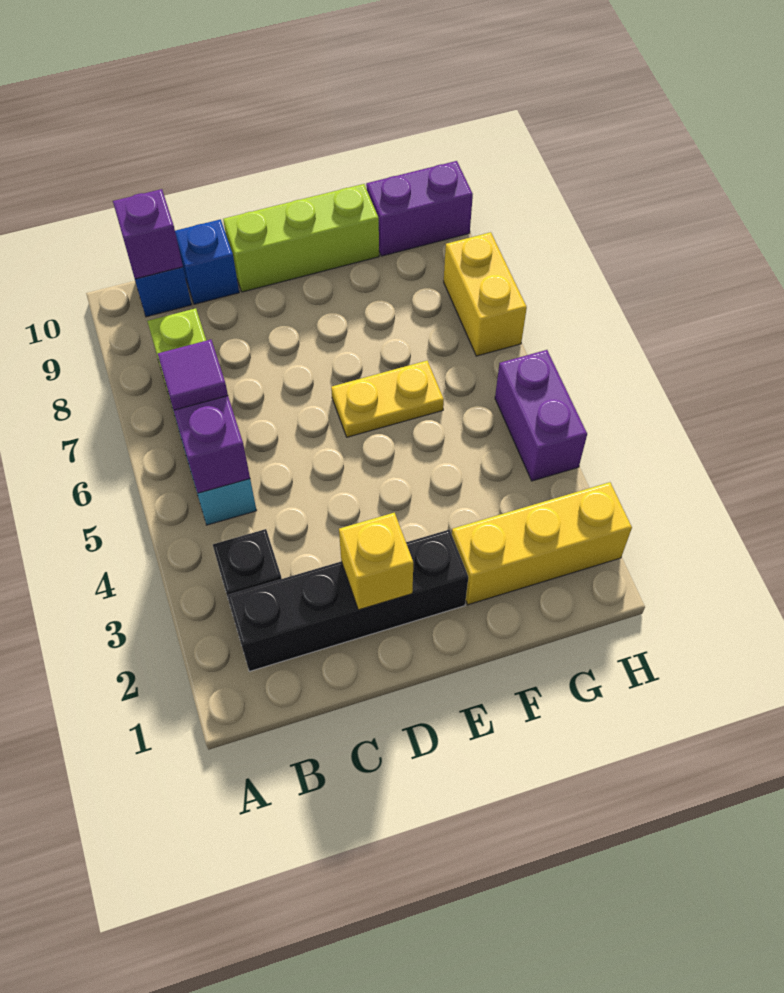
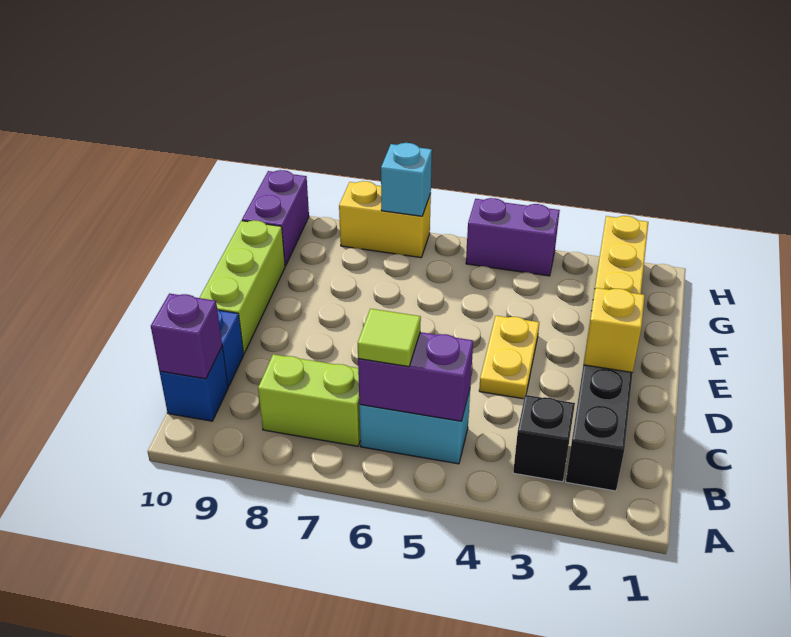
purple 1x1 tile [158,340,228,410] -> lime 1x1 tile [358,309,421,367]
yellow 1x2 plate [331,361,444,437] -> yellow 1x2 plate moved to [479,316,539,399]
none -> cyan 1x1 brick [381,143,432,216]

